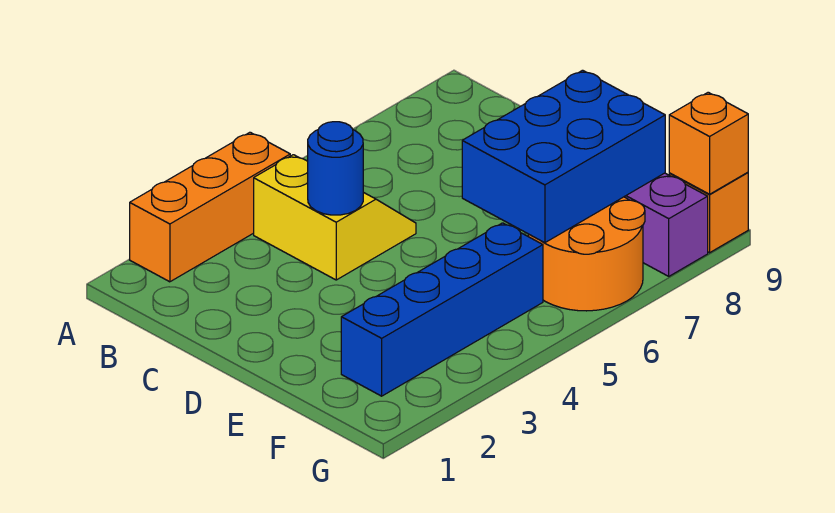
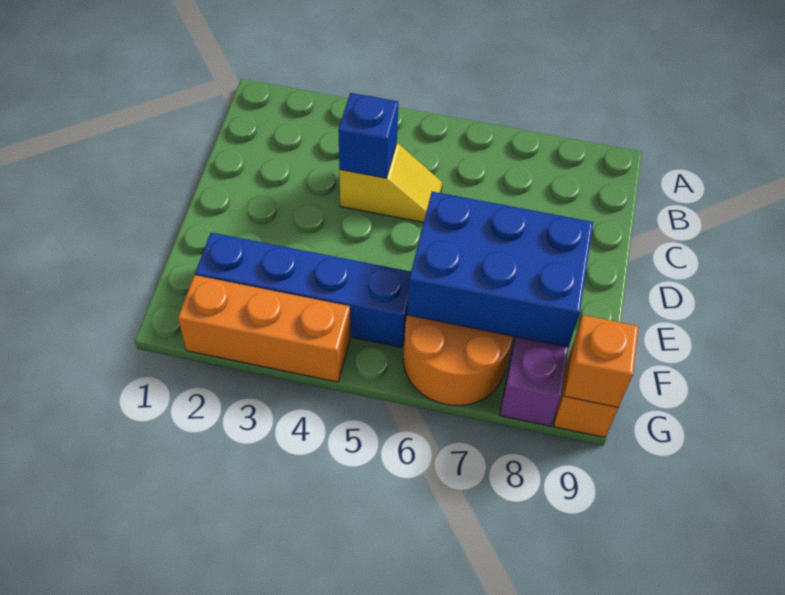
orange 1x3 brick [130,132,290,282] -> orange 1x3 brick moved to [178,275,350,382]
yellow 2x2 slope [254,155,416,280] -> yellow 1x2 slope [339,143,442,223]
blue 1x1 round brick [308,122,363,215] -> blue 1x1 brick [338,93,398,178]

